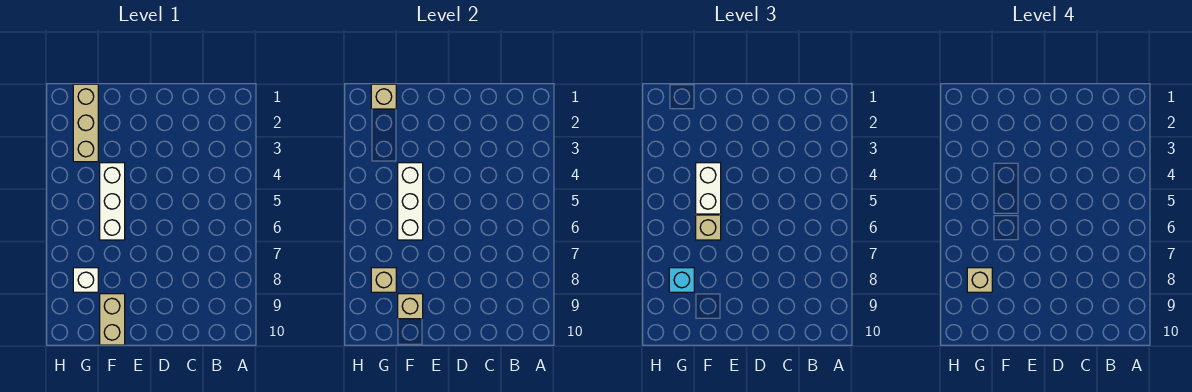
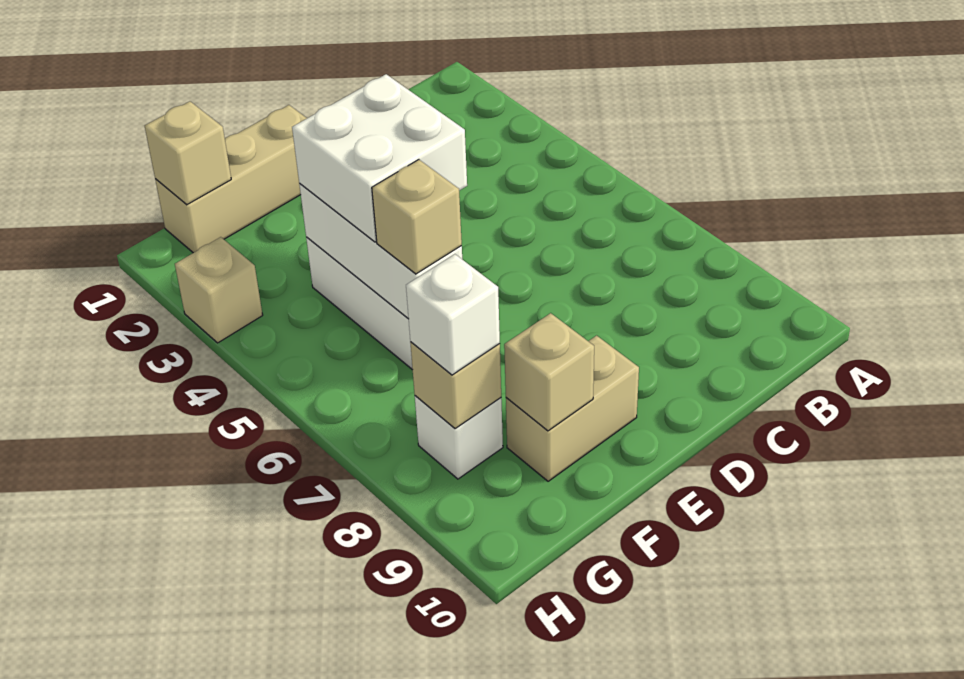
white 1x2 brick [696,163,721,214] -> white 2x2 brick [292,74,467,242]
tan 1x2 brick [100,294,125,345] -> tan 1x2 brick turned to [506,336,639,481]
tan 1x3 brick [73,84,98,162] -> tan 1x3 brick turned to [155,105,307,253]
cyan 1x1 brick [669,268,694,292] -> white 1x1 brick [406,254,500,375]
tan 1x1 brick [967,268,992,292] -> tan 1x1 brick moved to [175,237,263,343]

